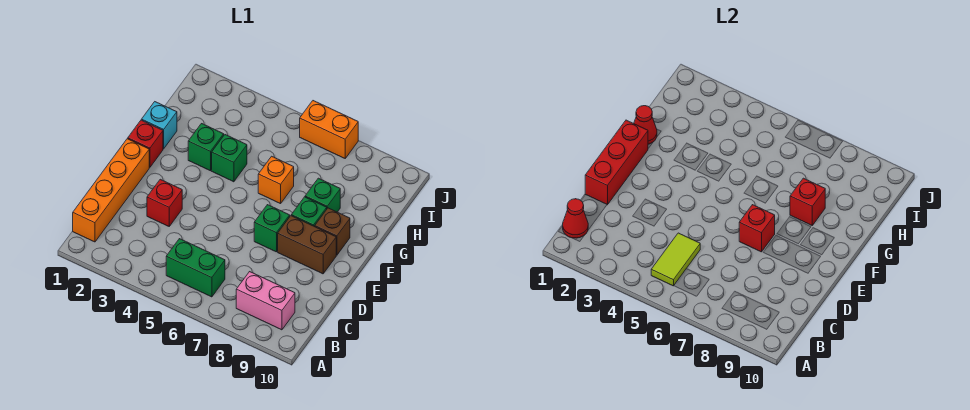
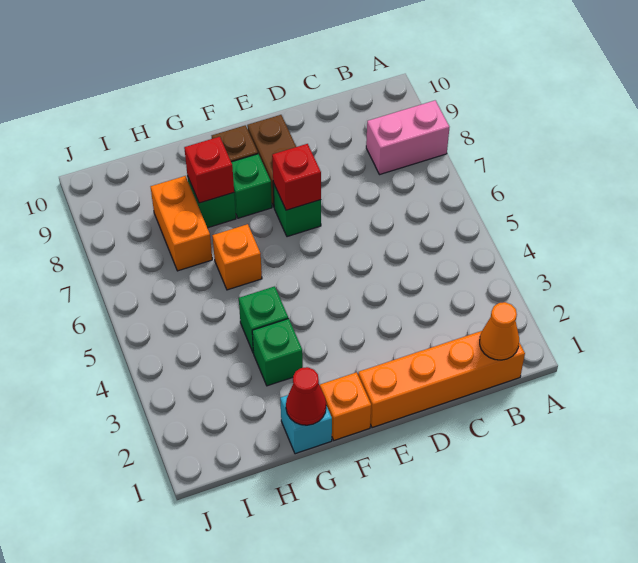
red 1x1 cone [563,199,588,238] -> orange 1x1 cone [480,302,519,360]
green 1x2 brick [166,239,225,297] -> none
lime 1x2 tile [651,233,700,286] -> none
pink 1x2 brick [236,272,295,330] -> pink 1x2 brick turned to [366,100,449,175]
red 1x3 brick [585,120,648,205] -> none
red 1x1 brick [147,179,182,226] -> none
red 1x1 brick [128,120,163,167] -> orange 1x1 brick [320,372,371,440]
orange 1x2 brick [300,101,358,158] -> orange 1x2 brick moved to [151,176,212,271]

